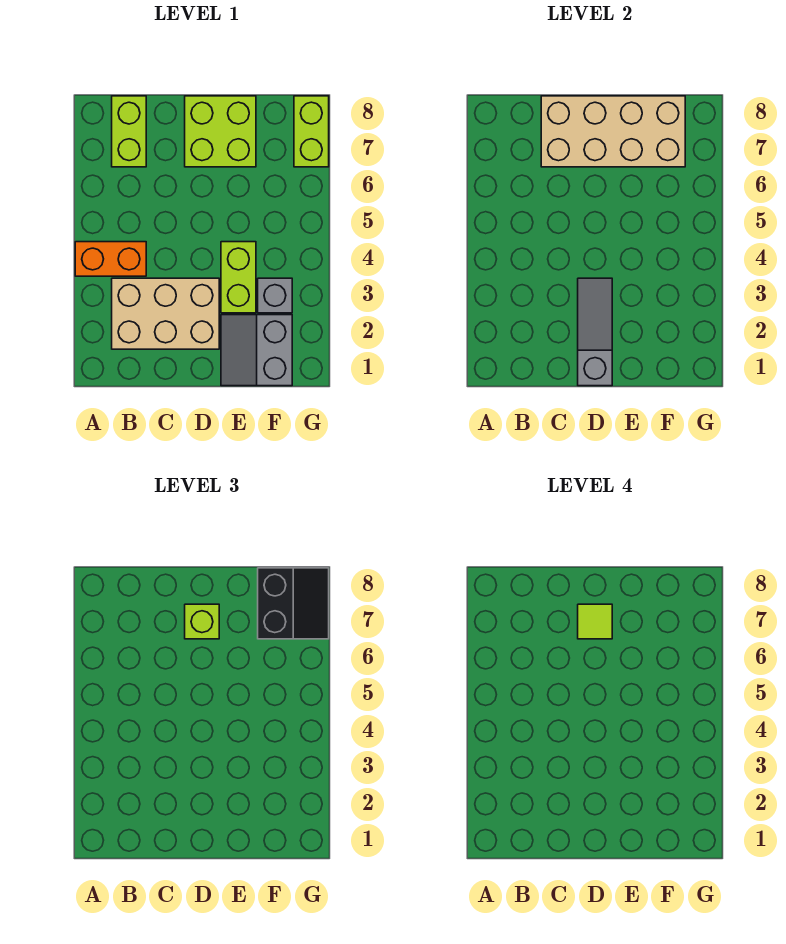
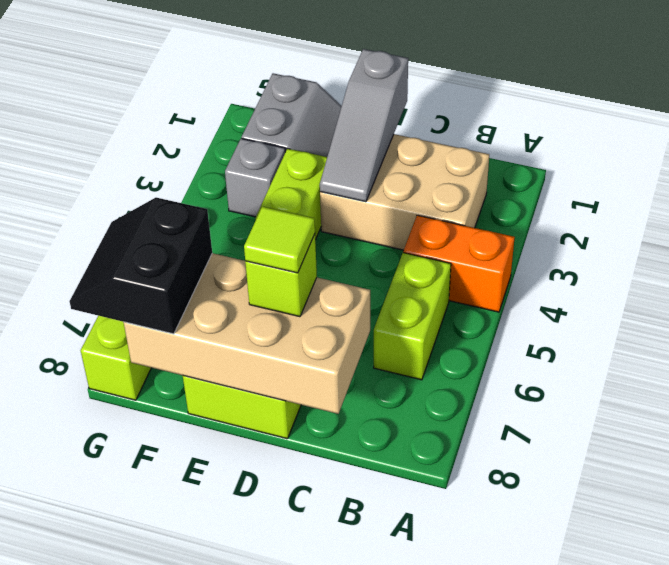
lime 1x2 brick [112,96,146,167] -> lime 1x2 brick moved to [374,253,451,380]

